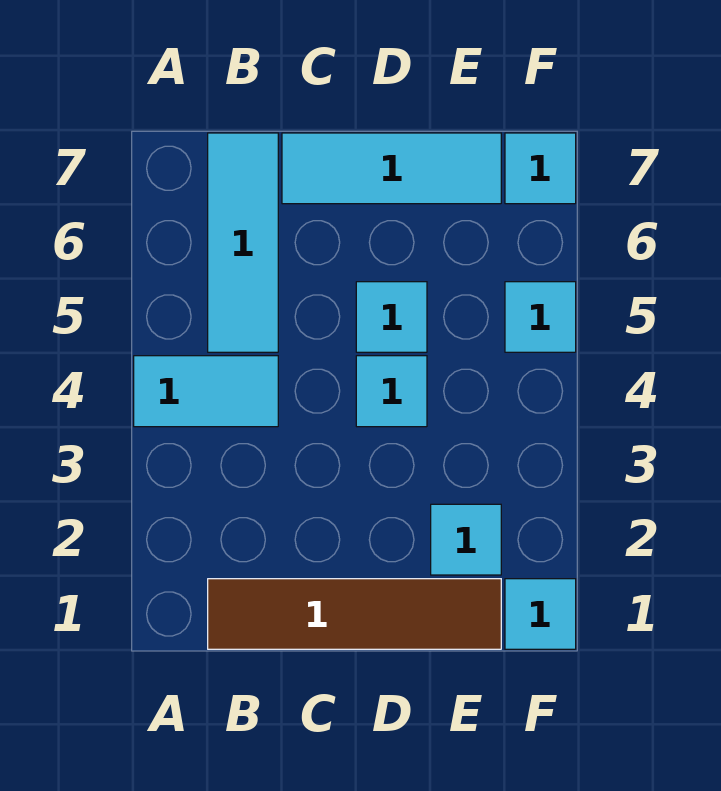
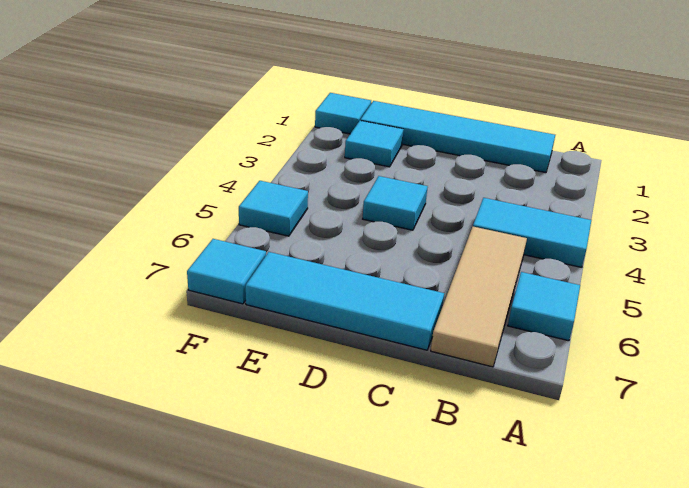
brown 1x4 tile [208,579,501,649] -> cyan 1x4 tile [360,101,555,173]
cyan 1x3 tile [208,133,278,352] -> tan 1x3 tile [431,227,527,367]
cyan 1x1 tile [356,282,427,352] -> cyan 1x1 tile moved to [508,272,580,341]

